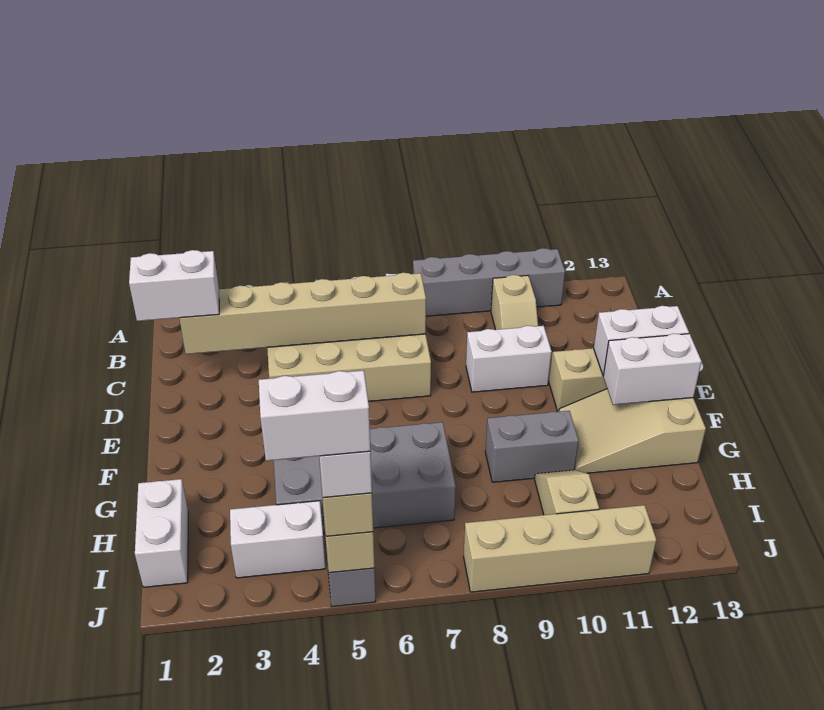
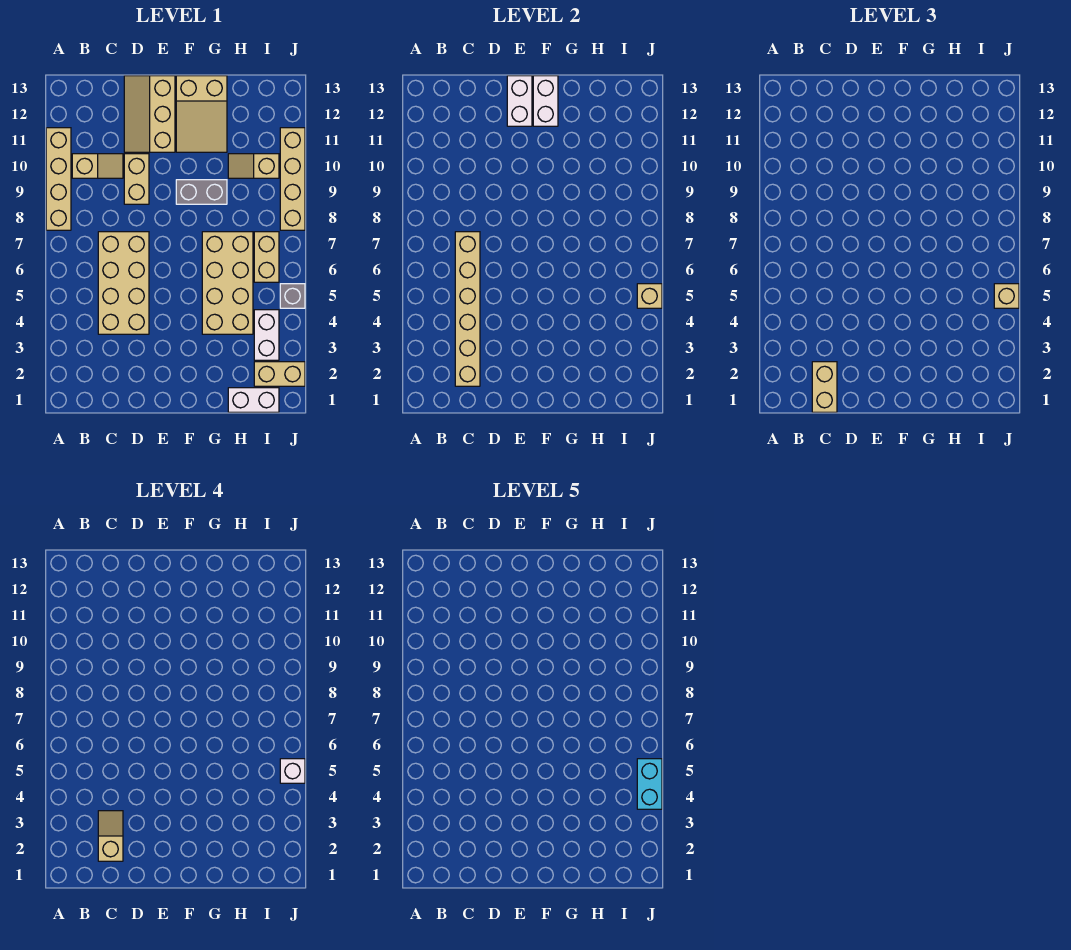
grey 1x4 brick [413,248,565,316] -> tan 1x4 brick [46,128,71,230]
white 1x2 brick [129,250,219,321] -> tan 1x2 brick [812,362,837,412]
none -> tan 1x2 slope [98,811,123,861]
white 1x2 brick [466,326,552,392] -> tan 1x2 brick [124,154,149,204]
grey 2x4 brick [274,422,456,533] -> tan 2x4 brick [202,232,253,334]
grey 1x2 brick [485,411,579,482] -> grey 1x2 brick turned to [176,180,227,204]
none -> tan 1x2 brick [254,362,305,386]
none -> tan 1x2 brick [254,232,279,282]
white 1x2 brick [259,370,371,461] -> cyan 1x2 brick [637,759,662,809]

